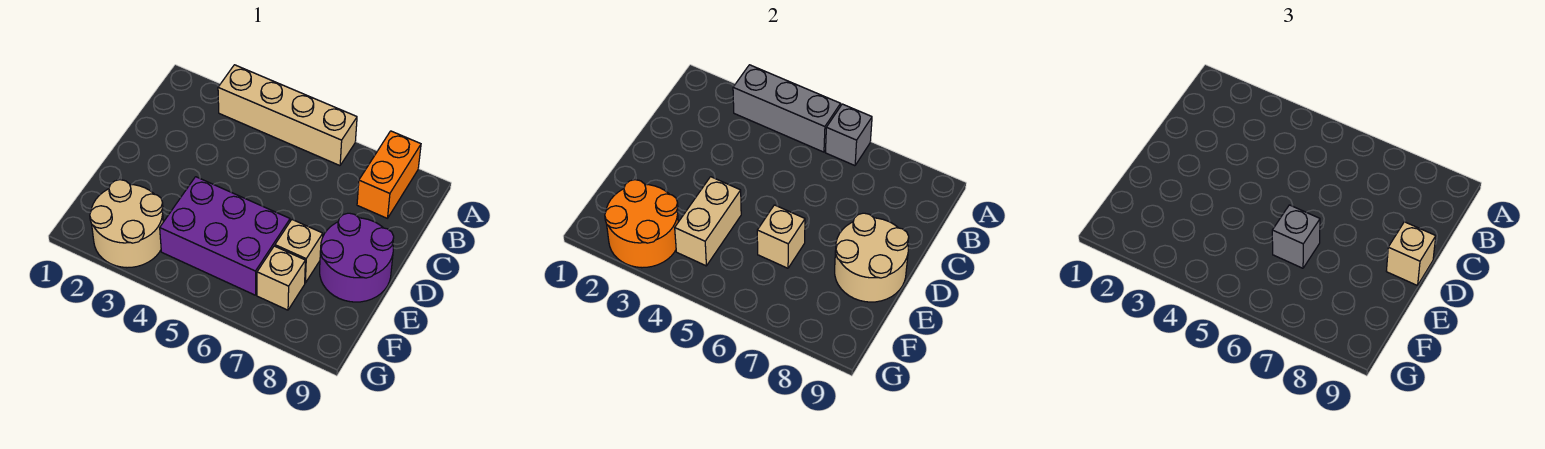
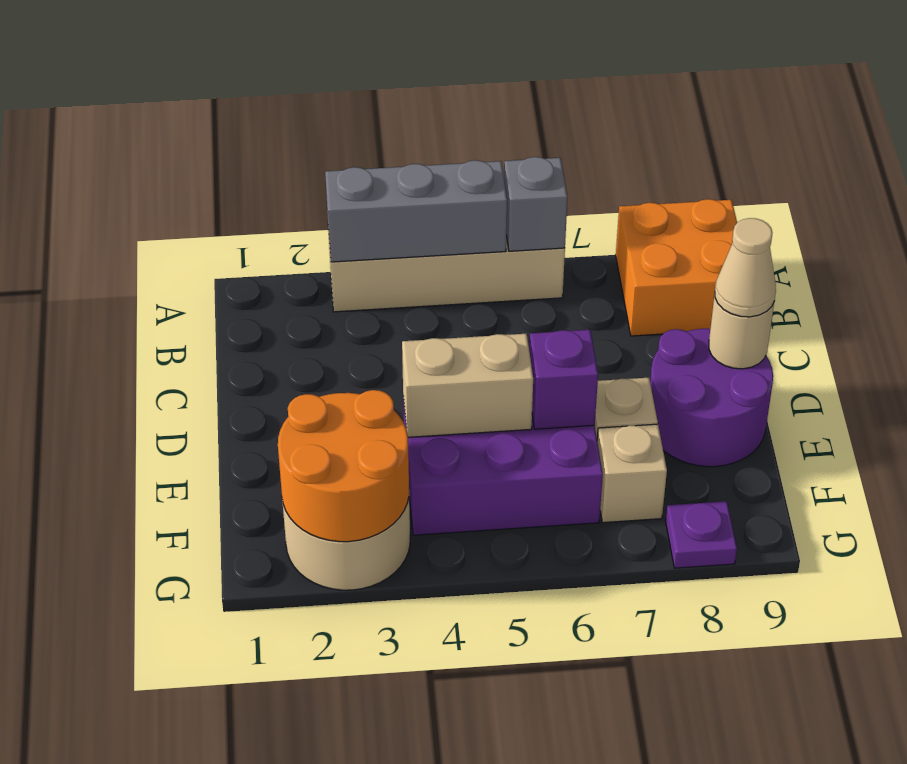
orange 1x2 brick [357,131,421,218] -> orange 2x2 brick [616,199,737,336]
tan 2x2 round brick [835,213,909,302] -> tan 1x1 round brick [709,294,774,369]
tan 1x1 brick [1386,222,1436,286] -> tan 1x1 cone [715,218,776,317]
tan 1x2 brick [675,177,741,266] -> tan 1x2 brick turned to [402,334,533,437]
tan 1x1 brick [757,205,805,268] -> purple 1x1 brick [529,330,598,429]
grey 1x1 brick [1272,205,1320,268] -> none
none -> purple 1x1 plate [665,501,737,568]

